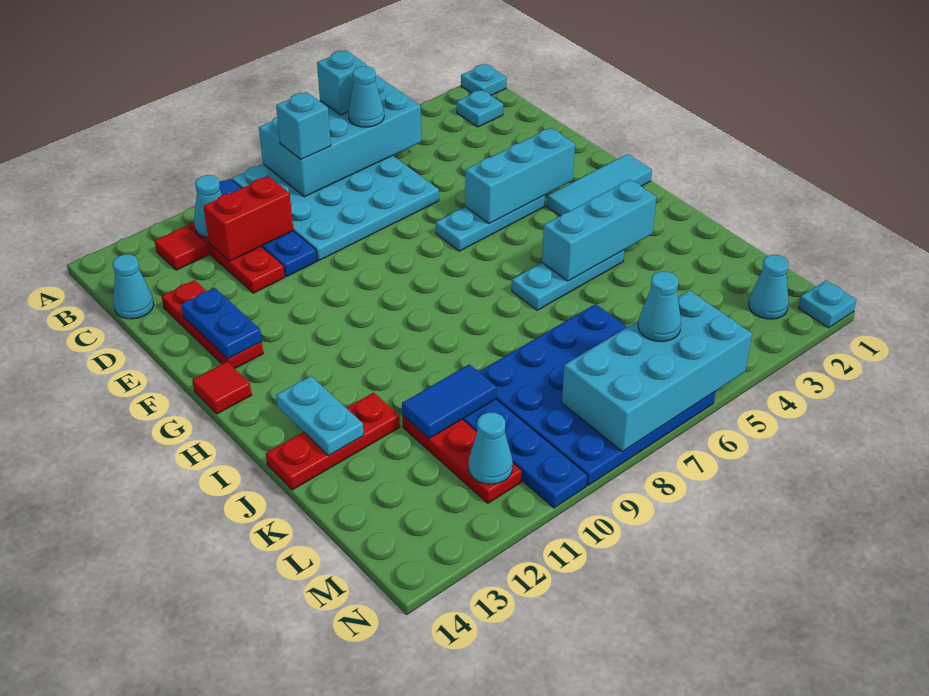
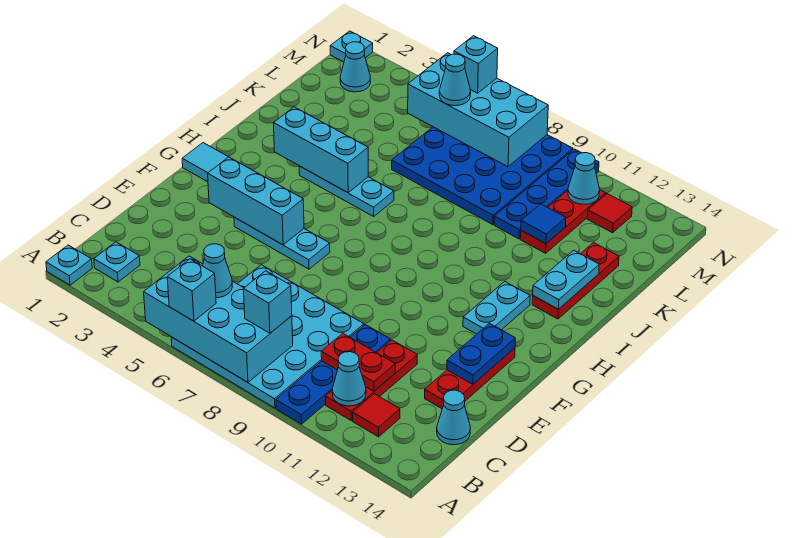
red 1x2 brick [203,176,293,261] -> red 1x2 plate [321,333,395,391]
none -> cyan 1x2 plate [463,282,530,334]
red 1x1 tile [192,362,251,414] -> red 1x1 tile moved to [587,194,632,233]
red 1x3 plate [266,393,400,490] -> red 1x3 plate turned to [532,243,619,319]
blue 1x2 tile [402,364,497,439] -> blue 1x1 tile [521,204,566,244]
none -> cyan 1x1 brick [454,36,498,93]

